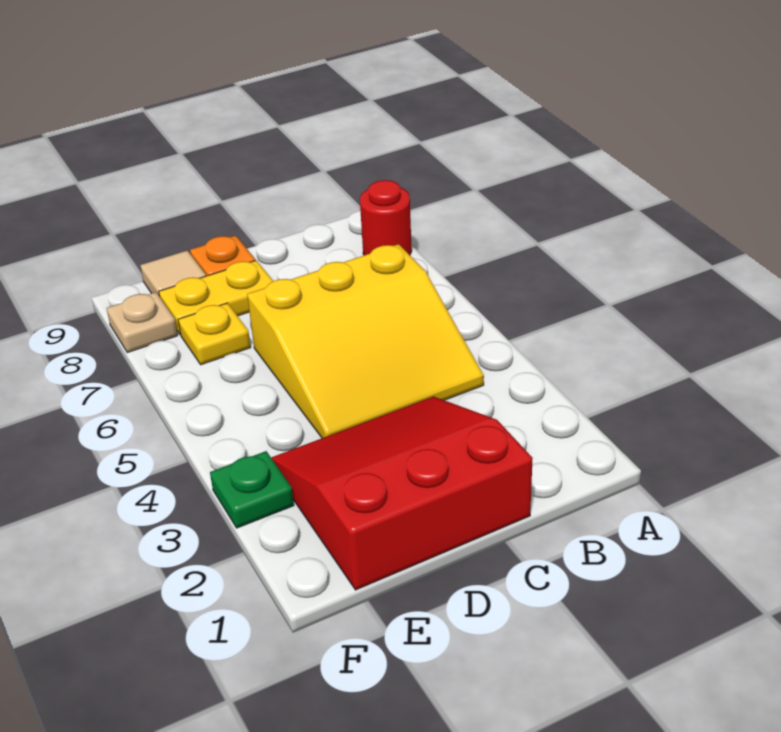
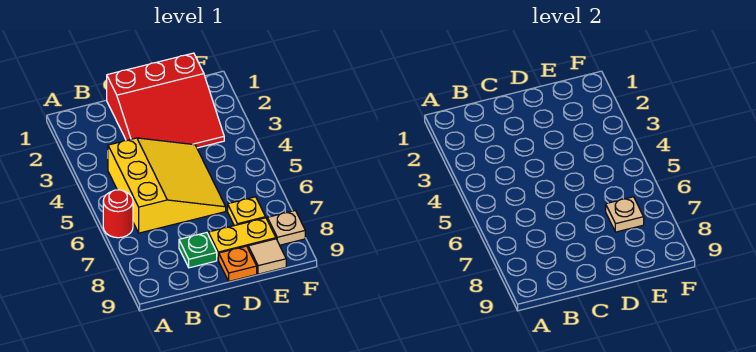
red 1x1 round brick [360,180,412,255] -> red 1x1 round brick moved to [103,190,133,238]
yellow 3x3 slope [247,244,484,438] -> yellow 3x3 slope turned to [108,138,226,233]
none -> tan 1x1 plate [606,197,644,232]
green 1x1 plate [210,451,294,528] -> green 1x1 plate moved to [179,233,217,268]

